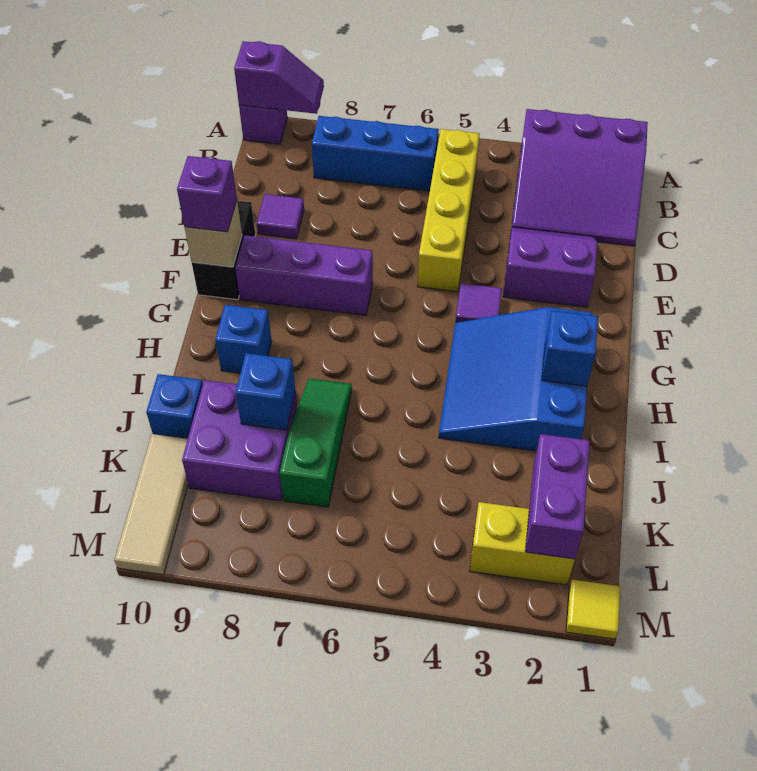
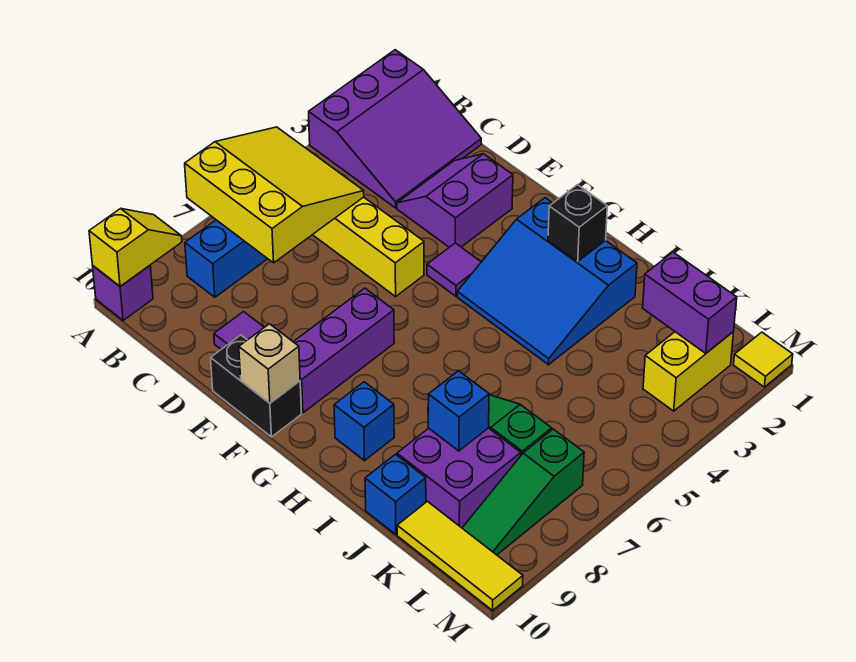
none -> yellow 3x3 slope [185,127,364,263]
purple 1x2 slope [234,41,324,114] -> yellow 1x2 slope [89,208,182,286]
purple 1x1 brick [177,156,237,232] -> none
blue 1x1 brick [542,311,598,386] -> black 1x1 brick [548,185,607,261]
tan 1x3 tile [114,434,188,575] -> yellow 1x3 tile [397,501,523,610]
none -> green 1x3 slope [462,429,584,555]

